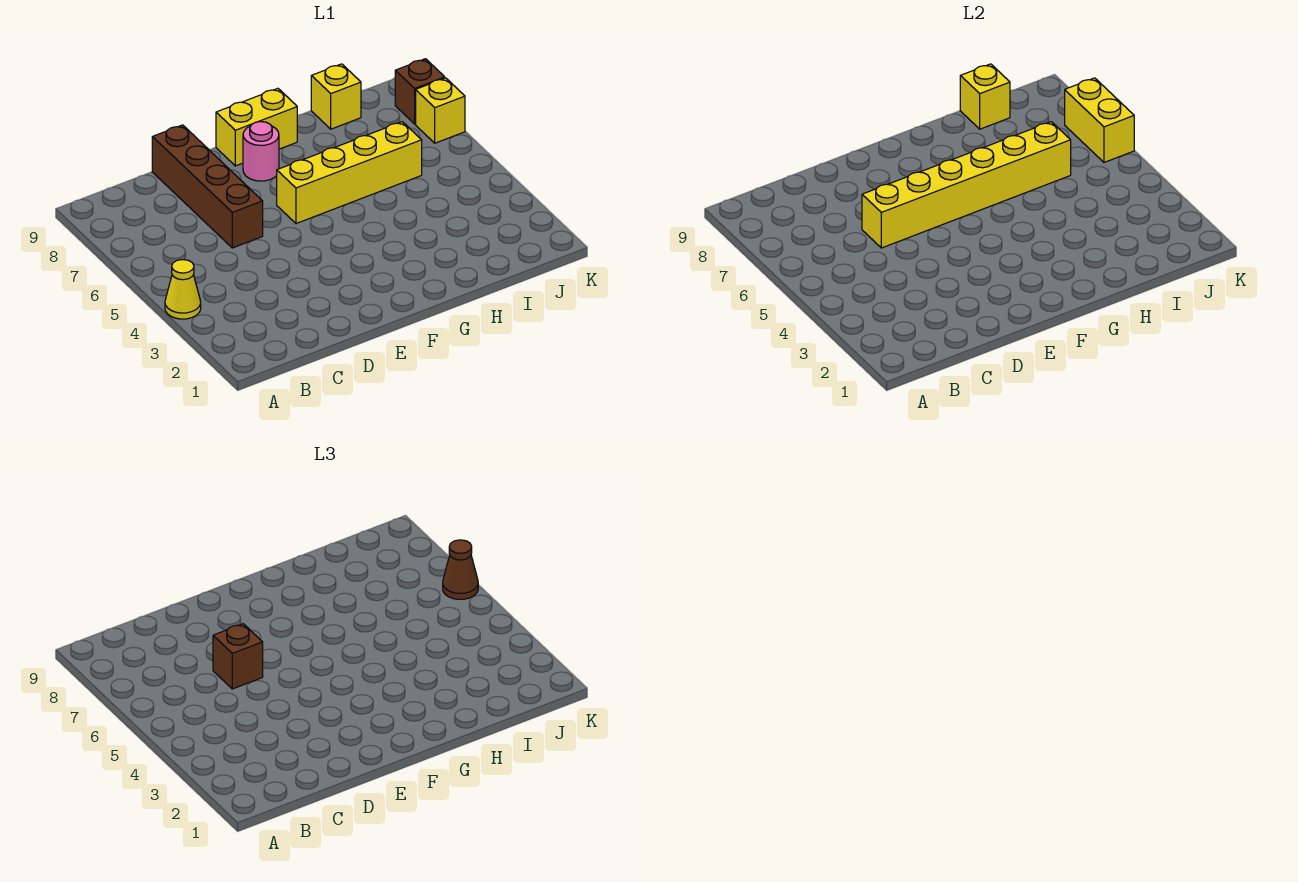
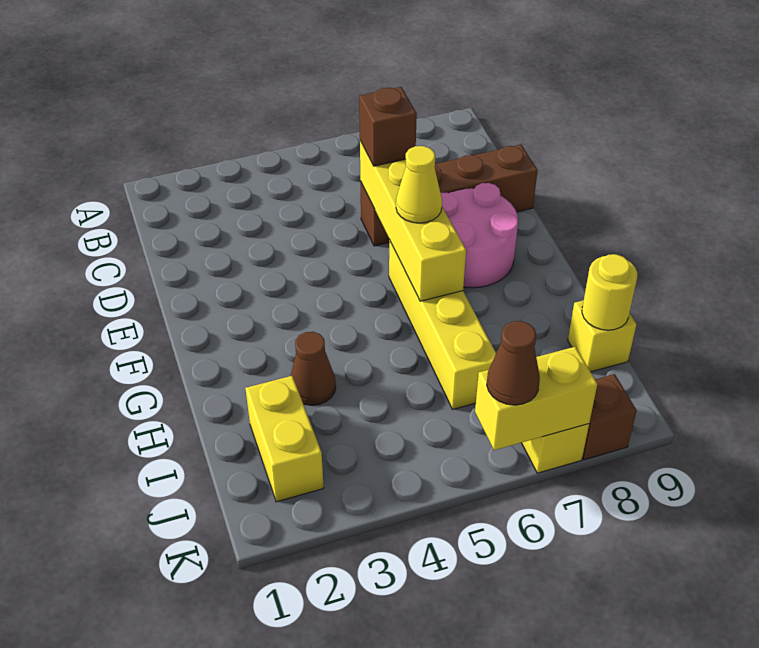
yellow 1x1 cone [165,260,201,319] -> yellow 1x1 cone moved to [396,146,442,223]
yellow 1x6 brick [862,122,1071,248] -> yellow 1x4 brick [360,141,466,301]
pink 1x1 round brick [243,122,279,181] -> pink 2x2 round brick [441,183,518,288]
yellow 1x2 brick [216,88,297,166] -> yellow 1x2 brick moved to [245,376,324,502]
none -> brown 1x1 cone [291,332,336,405]
yellow 1x1 brick [960,64,1010,129] -> yellow 1x1 round brick [582,254,637,330]

